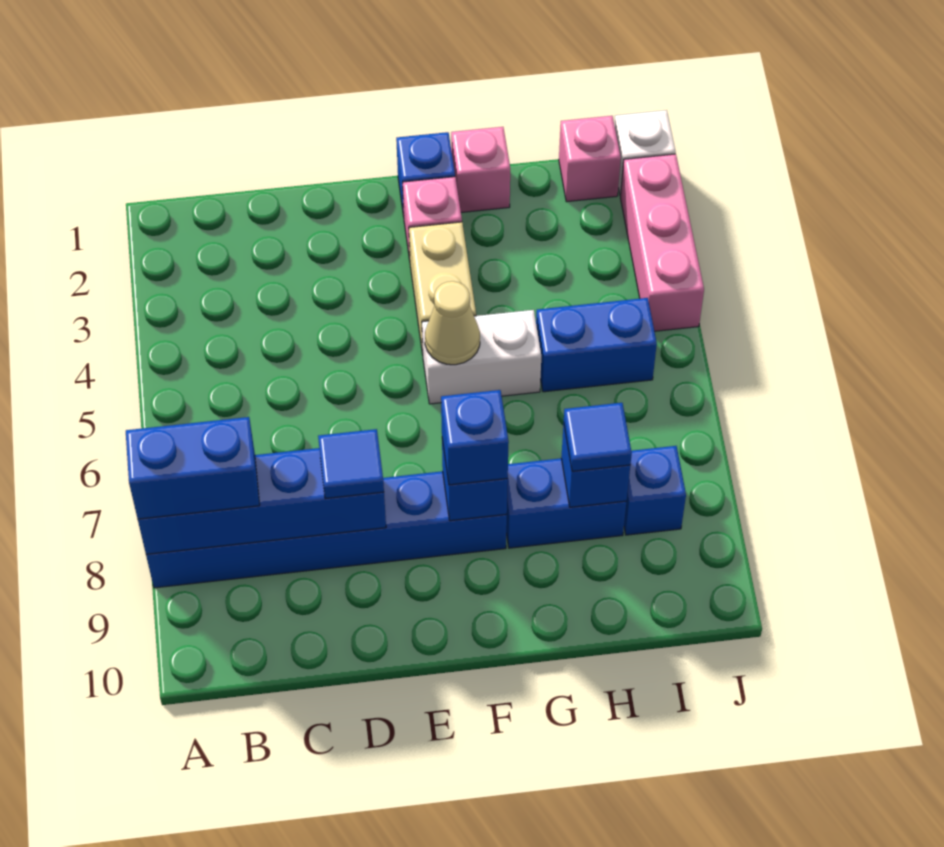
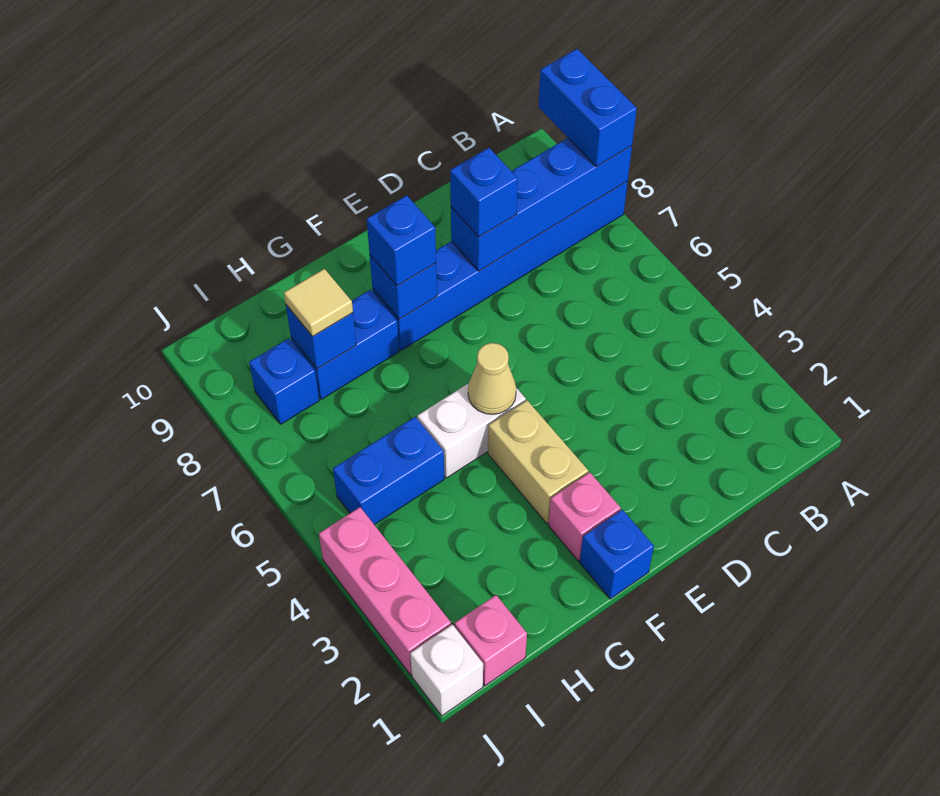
blue 1x2 brick [126,417,260,519] -> blue 1x2 brick turned to [539,49,637,167]
blue 1x1 tile [318,429,384,499] -> blue 1x1 brick [450,148,518,237]
pink 1x1 brick [451,127,510,212] -> none
blue 1x1 tile [564,403,632,471] -> tan 1x1 tile [284,269,353,337]

